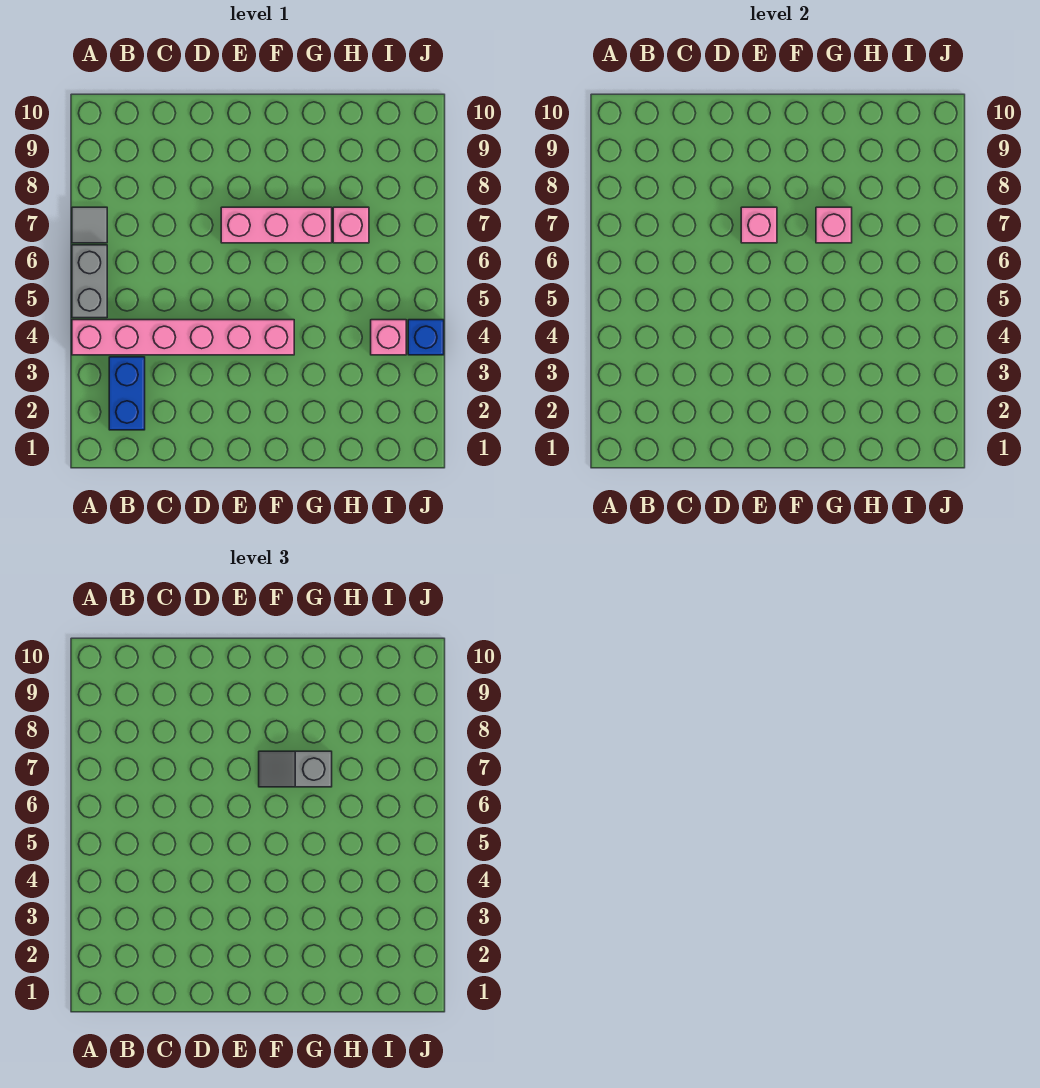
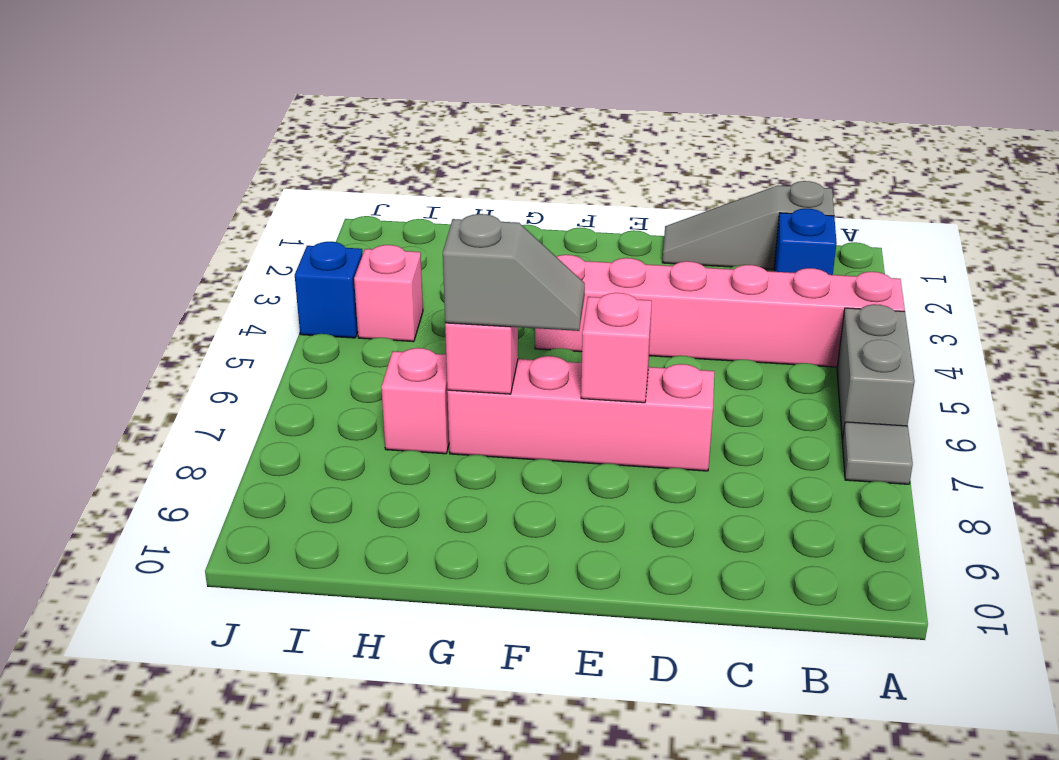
none -> grey 1x3 slope [662,181,834,269]
blue 1x2 brick [109,357,145,430] -> blue 1x1 brick [774,209,837,275]
pink 1x3 brick [221,207,332,243] -> pink 1x4 brick [447,356,714,471]

